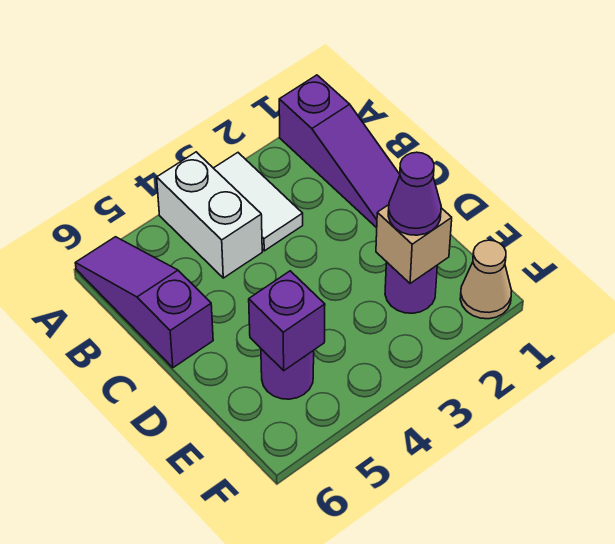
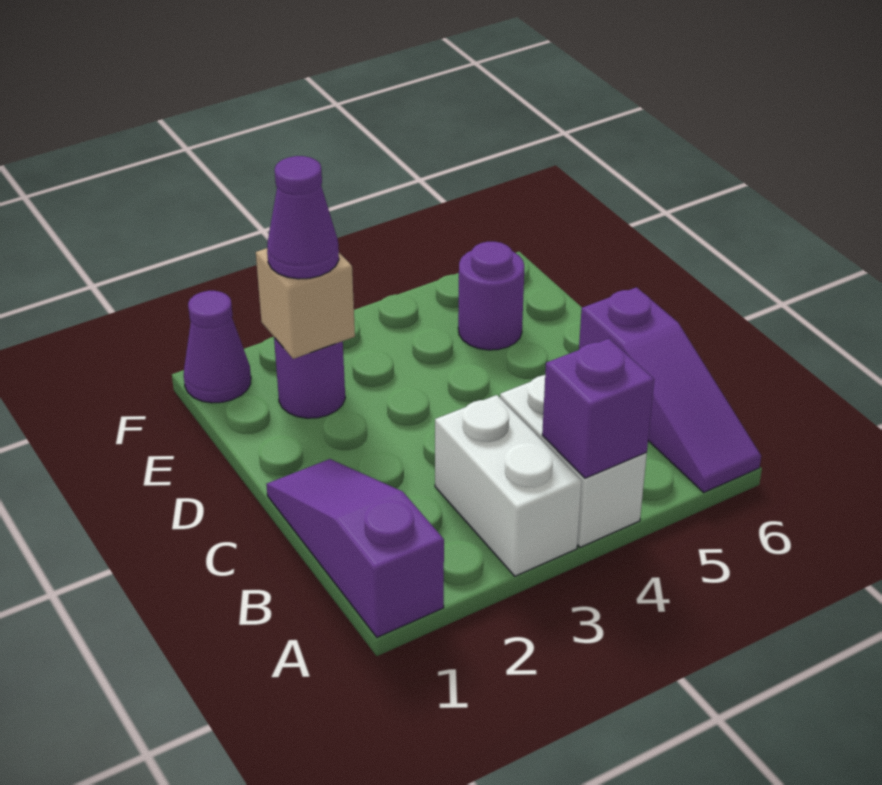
white 1x2 tile [214,153,303,251] -> white 1x2 brick [435,395,582,576]
purple 1x1 brick [249,271,325,371] -> purple 1x1 brick moved to [542,338,654,478]
tan 1x1 cone [460,240,512,319] -> purple 1x1 cone [184,291,251,403]

